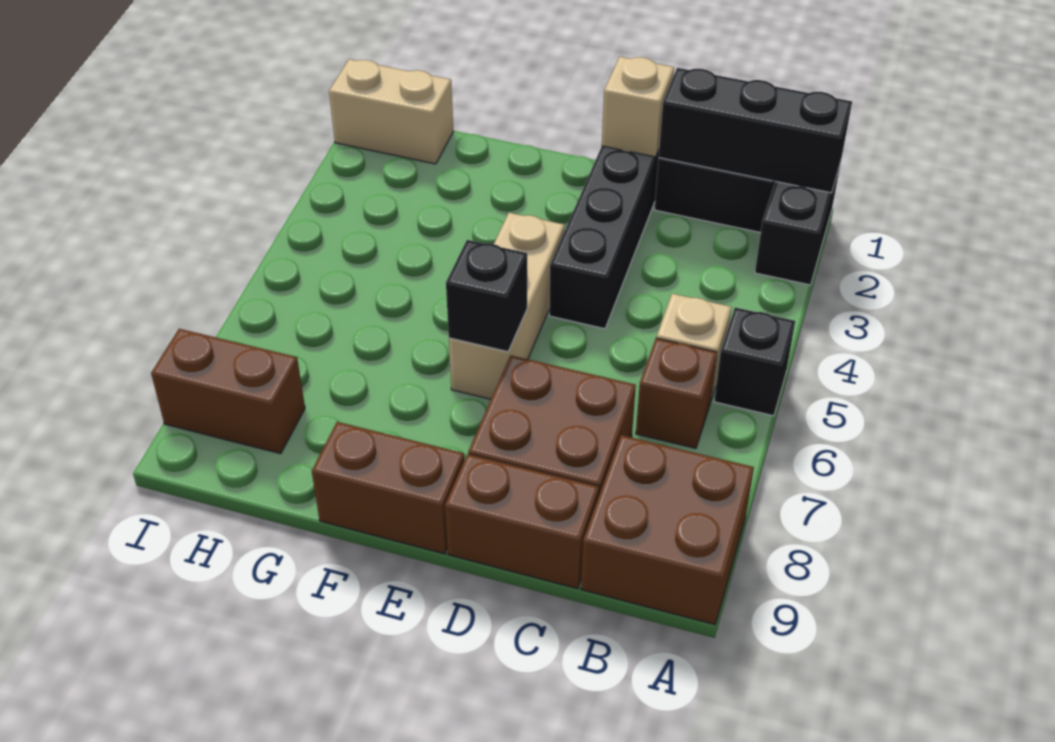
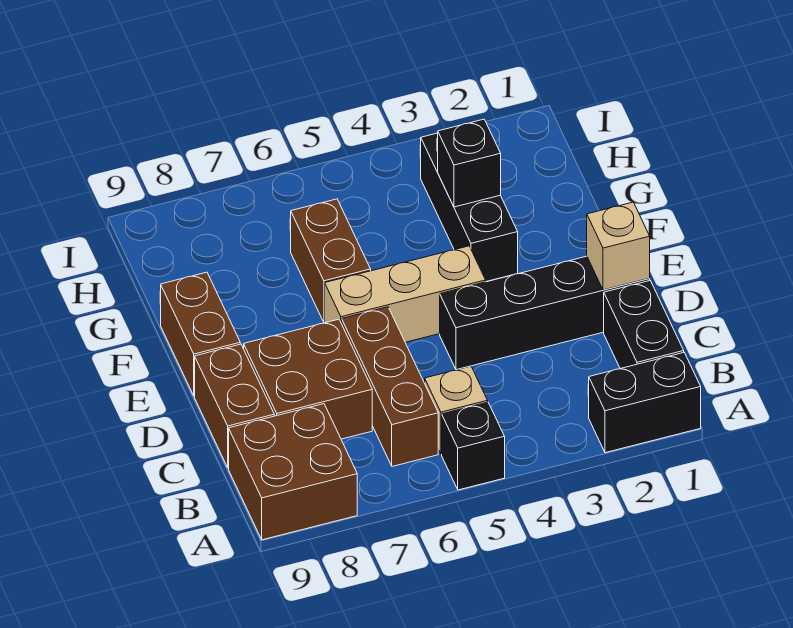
black 1x3 brick [659,68,852,193] -> black 1x3 brick moved to [421,133,518,282]
brown 1x1 brick [636,338,717,448] -> brown 1x3 brick [342,307,438,466]
black 1x1 brick [446,240,527,352] -> black 1x1 brick moved to [438,119,501,207]
tan 1x2 brick [329,59,453,164] -> none
brown 1x2 brick [151,329,305,454] -> brown 1x2 brick moved to [291,199,371,323]

